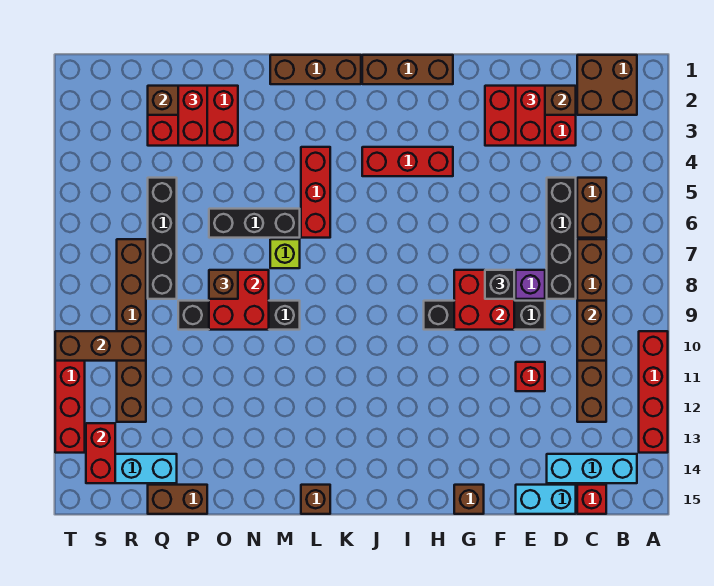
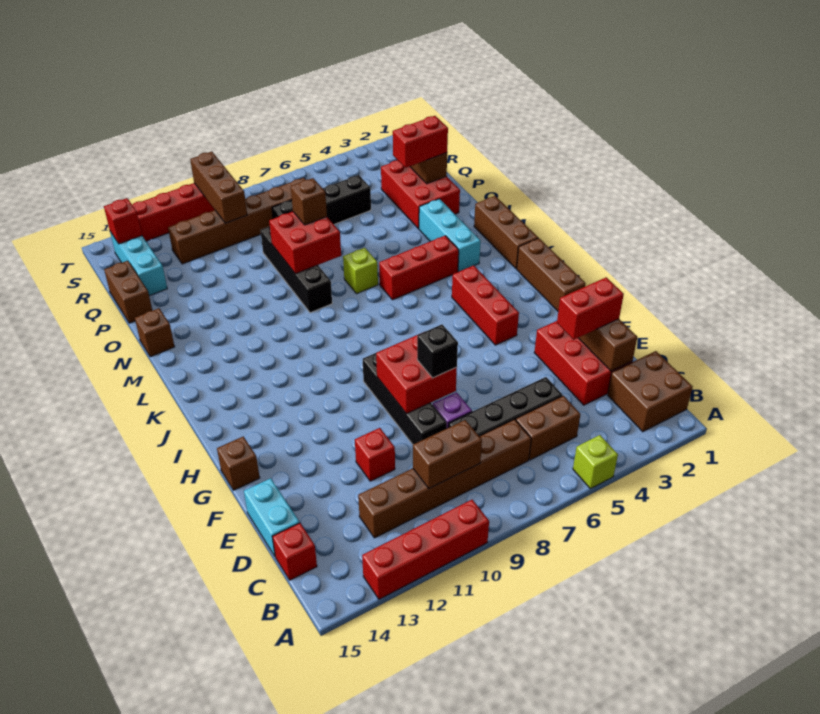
none -> lime 1x1 brick [573,435,618,489]
cyan 1x3 brick [547,454,637,483] -> cyan 1x3 brick moved to [419,199,481,272]
brown 1x1 brick [301,485,330,514] -> brown 1x1 brick moved to [135,308,175,357]
black 1x3 brick [209,209,300,238] -> none
red 1x2 brick [86,423,115,483] -> red 1x1 brick [104,198,142,244]

